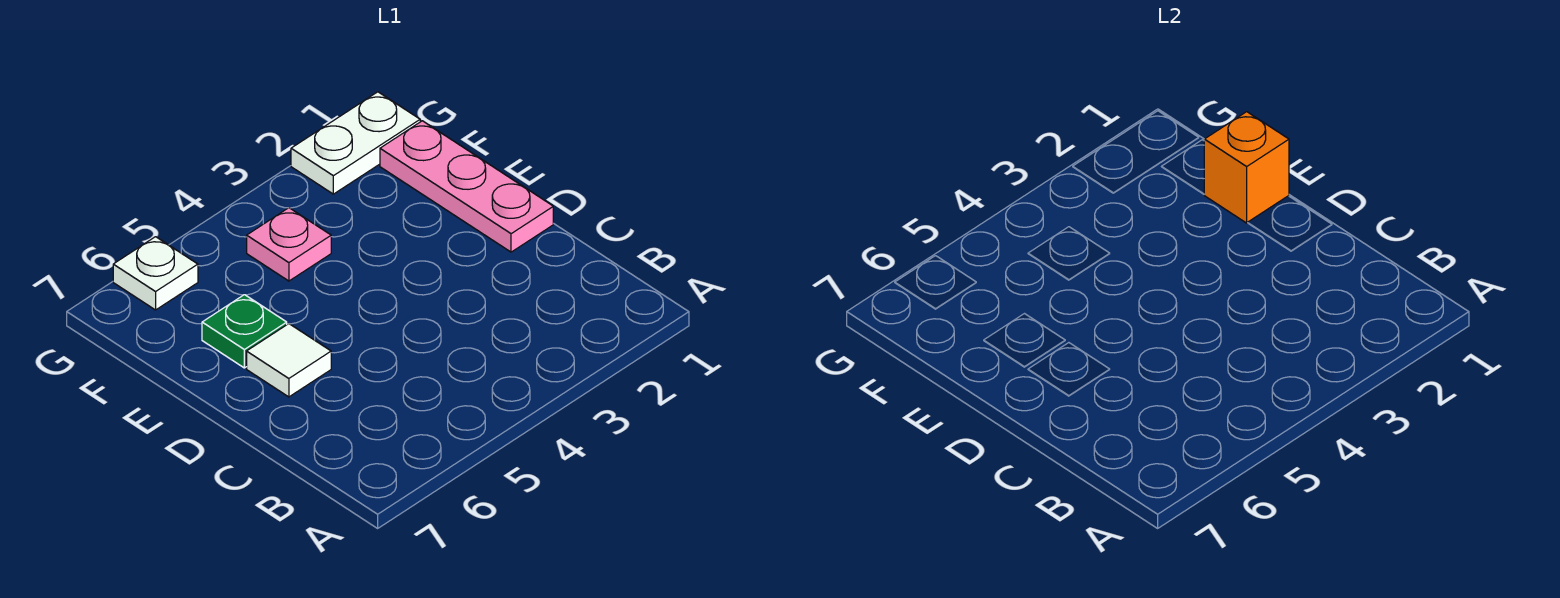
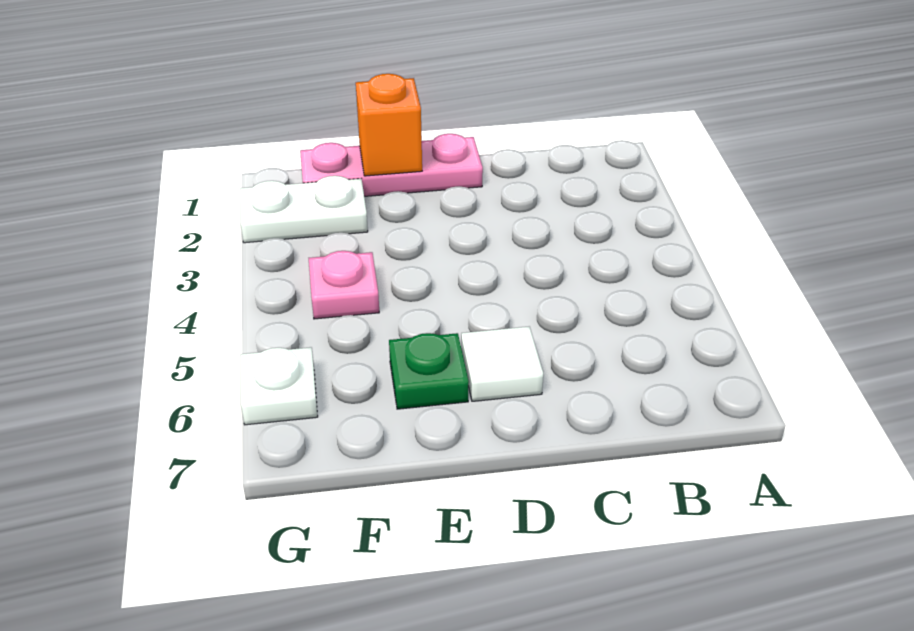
white 1x2 plate [291,92,420,194] -> white 1x2 plate turned to [240,176,368,243]

